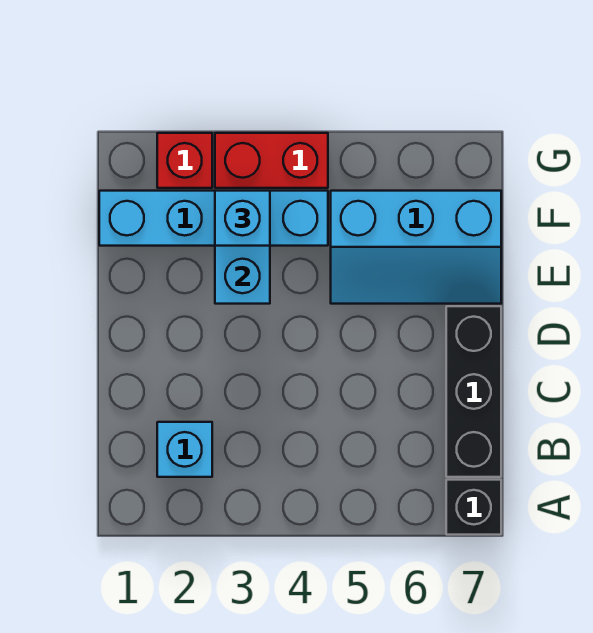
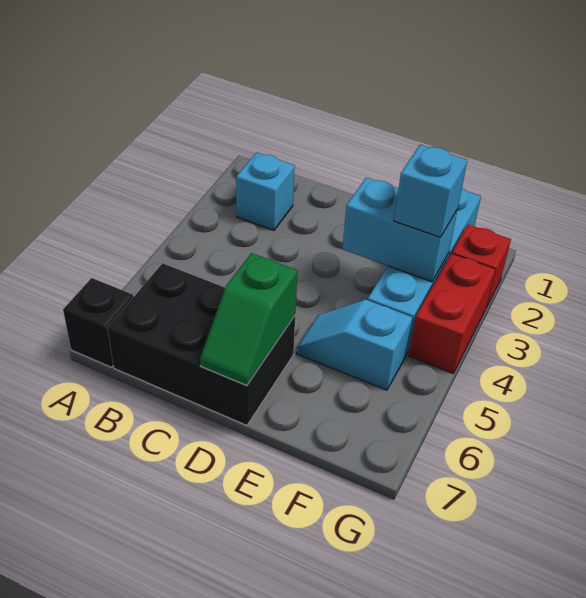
black 1x3 brick [446,306,501,477] -> black 2x3 brick [107,263,295,425]
none -> green 1x2 slope [200,253,298,386]
cyan 2x3 slope [331,191,501,304] -> cyan 1x2 slope [297,300,412,390]

